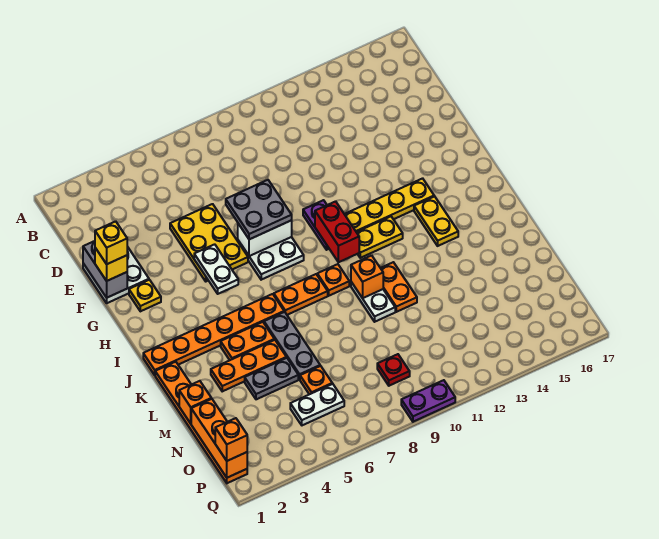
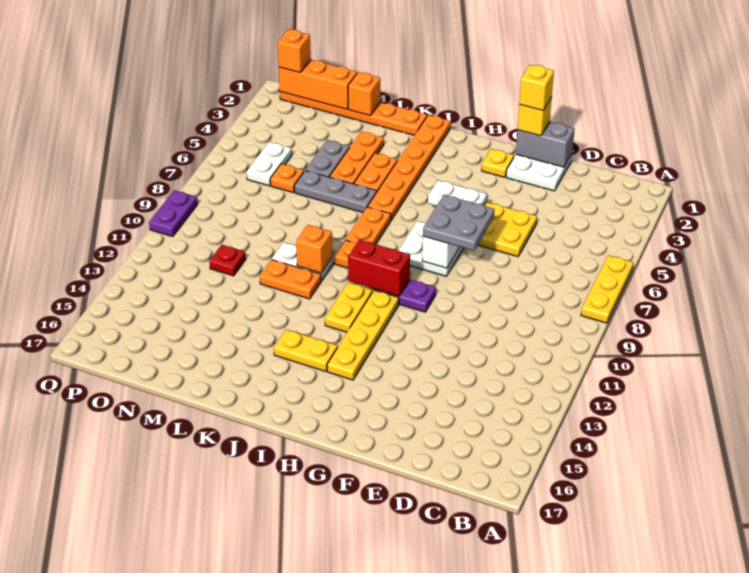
none -> yellow 1x3 plate [581,255,633,323]
red 1x1 plate [377,354,410,386] -> red 1x1 plate moved to [209,245,246,276]

